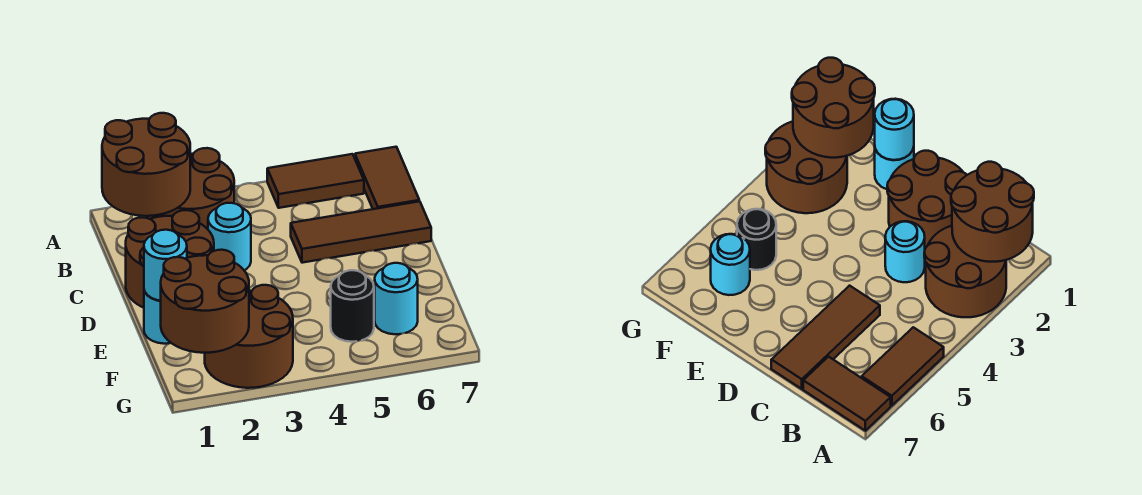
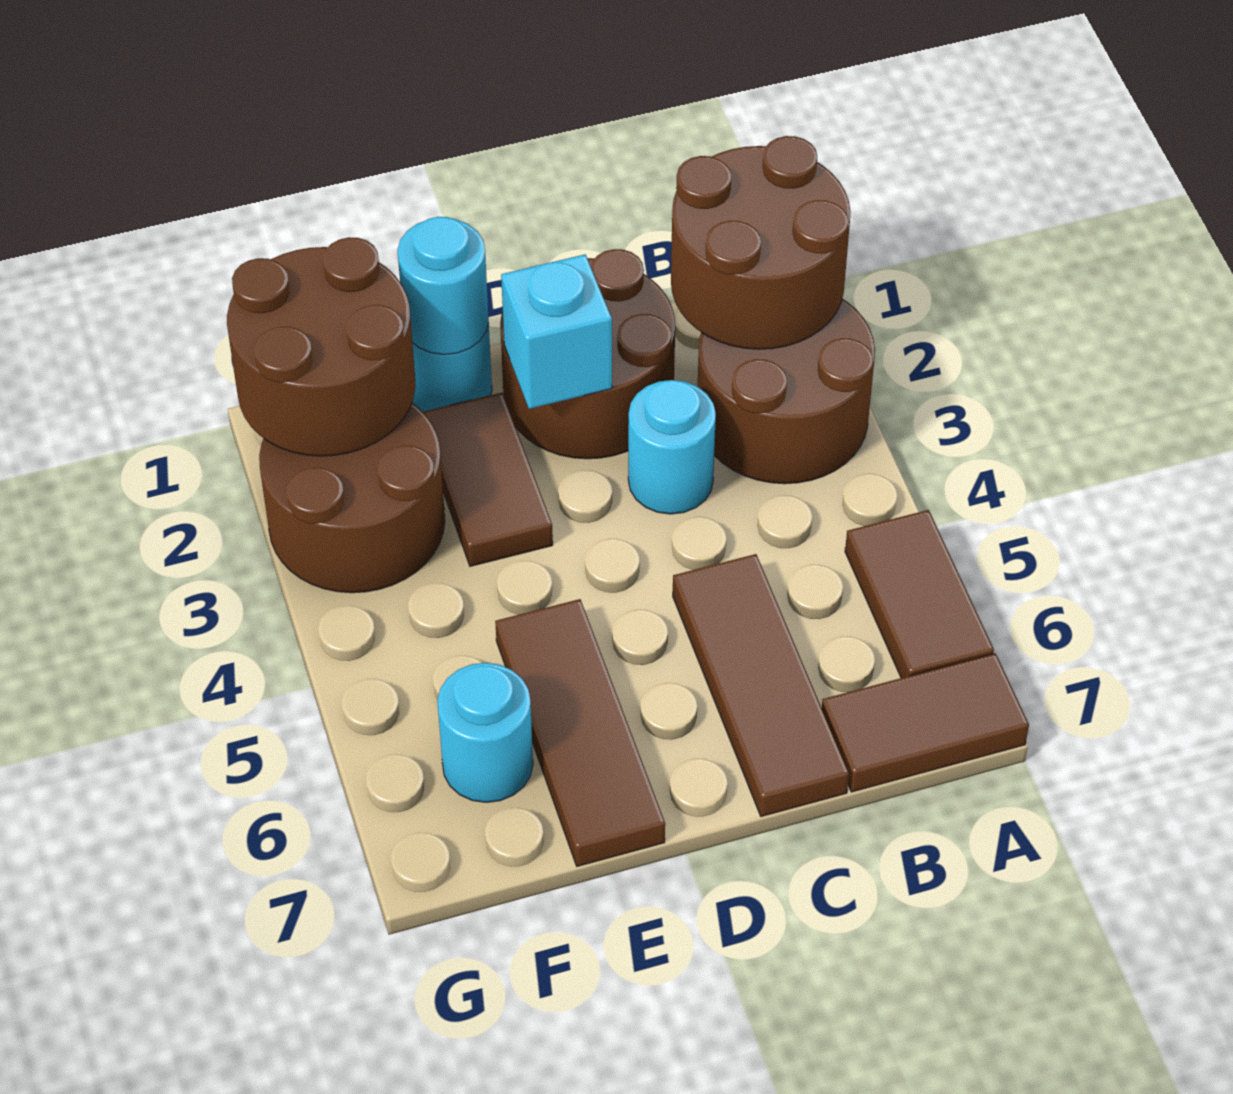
none -> cyan 1x1 brick [501,255,612,409]
none -> brown 1x2 tile [423,393,553,566]
none -> brown 1x3 tile [495,599,665,866]
black 1x1 round brick [331,270,374,342] -> none

